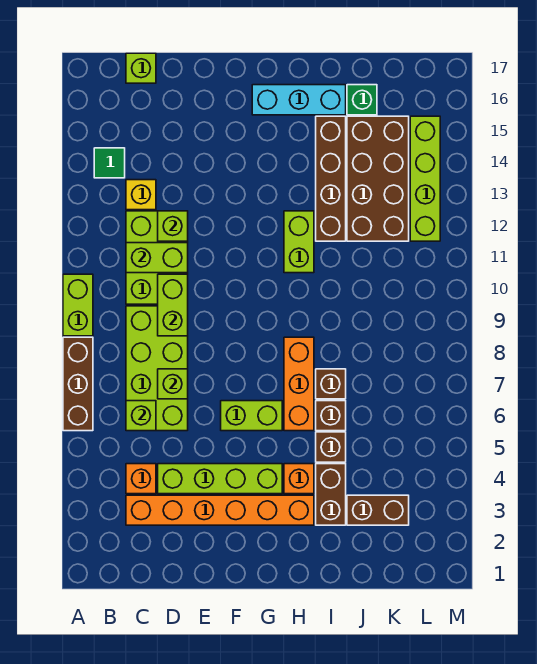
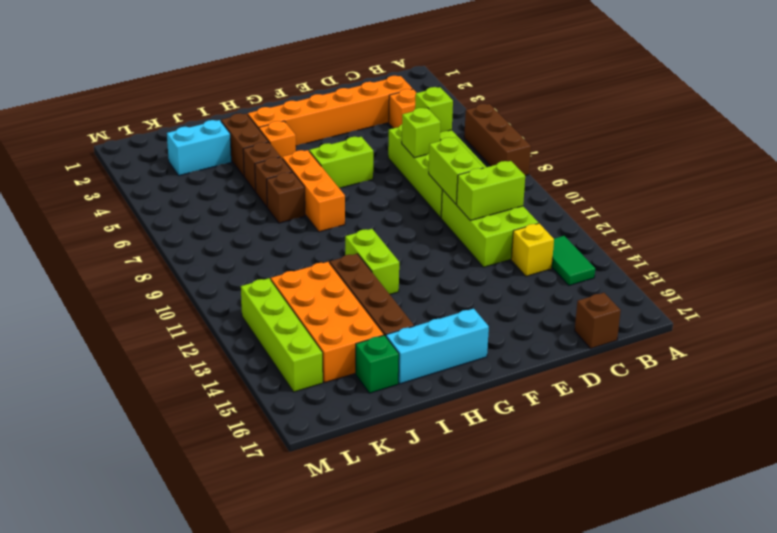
lime 1x2 brick [63,274,93,336] -> none
green 1x1 tile [94,148,125,178] -> green 1x2 tile [552,236,595,286]
lime 1x1 brick [126,53,156,83] -> brown 1x1 brick [575,293,621,348]
lime 1x4 brick [158,464,282,494] -> none
lime 1x1 brick [158,211,188,241] -> none
brown 1x2 brick [347,495,409,525] -> cyan 1x2 brick [167,120,231,176]
brown 2x4 brick [347,116,409,241] -> orange 2x4 brick [271,262,384,383]

